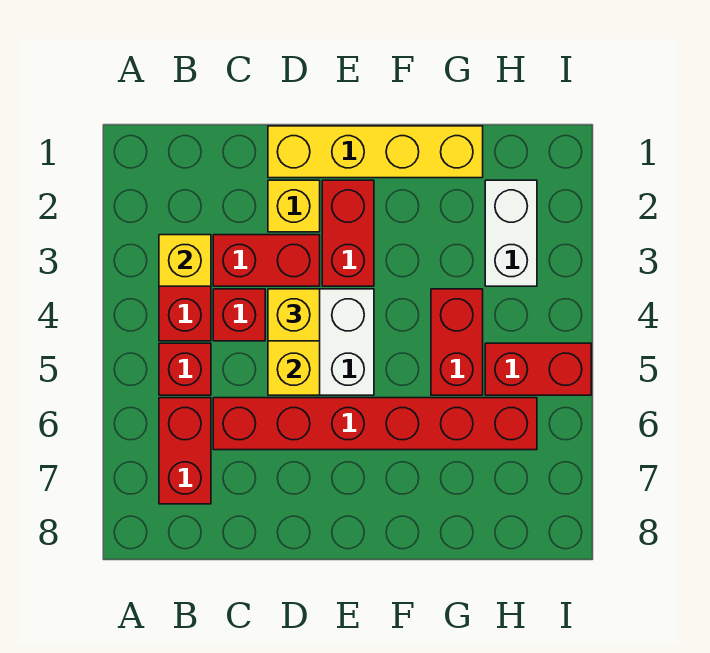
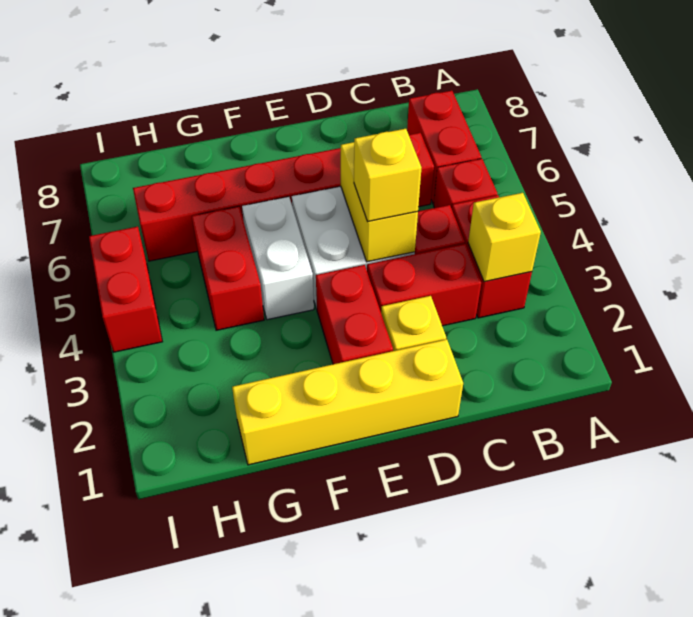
white 1x2 brick [485,180,537,286] -> white 1x2 brick moved to [242,197,314,320]
red 1x2 brick [485,343,591,395] -> red 1x2 brick turned to [89,227,162,352]

